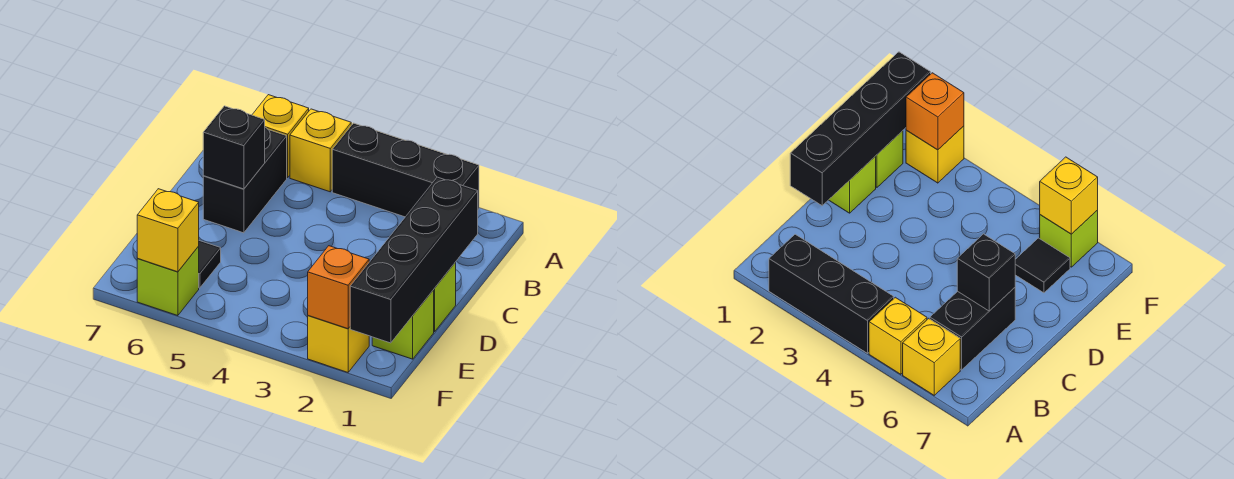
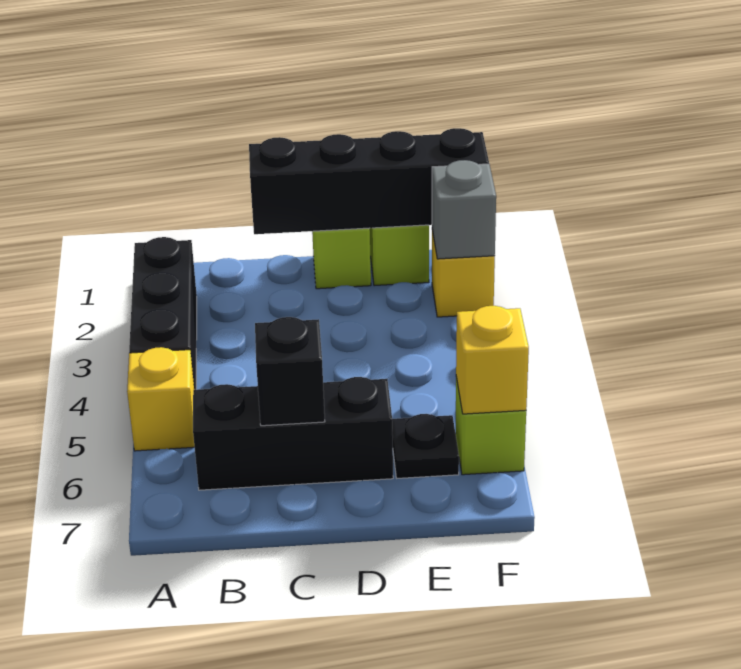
yellow 1x1 brick [252,95,309,178] -> none
black 1x2 brick [203,127,287,233] -> black 1x3 brick [193,377,393,490]
black 1x1 tile [198,241,221,288] -> black 1x1 plate [392,414,459,478]
orange 1x1 brick [308,246,369,329] -> grey 1x1 brick [432,160,496,259]

